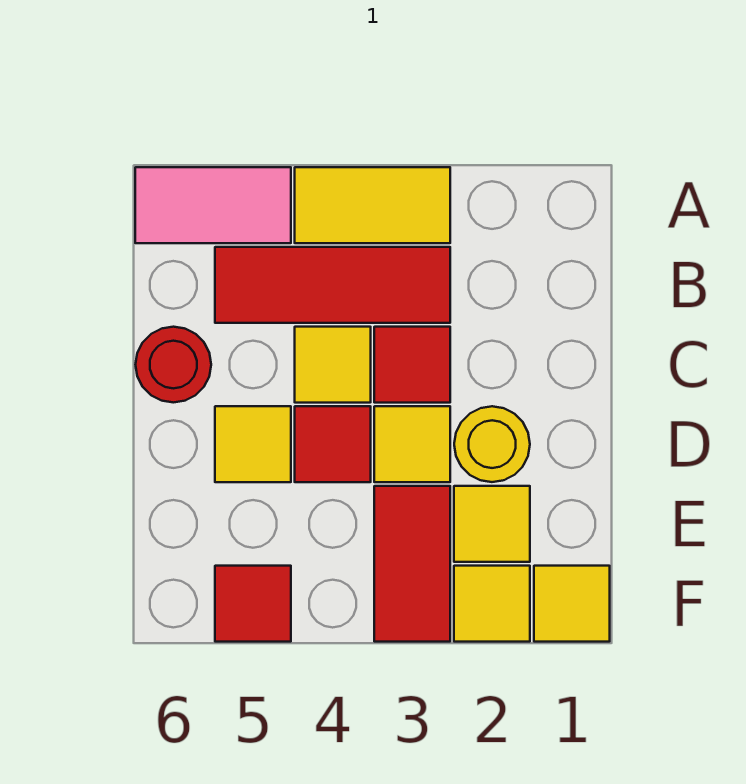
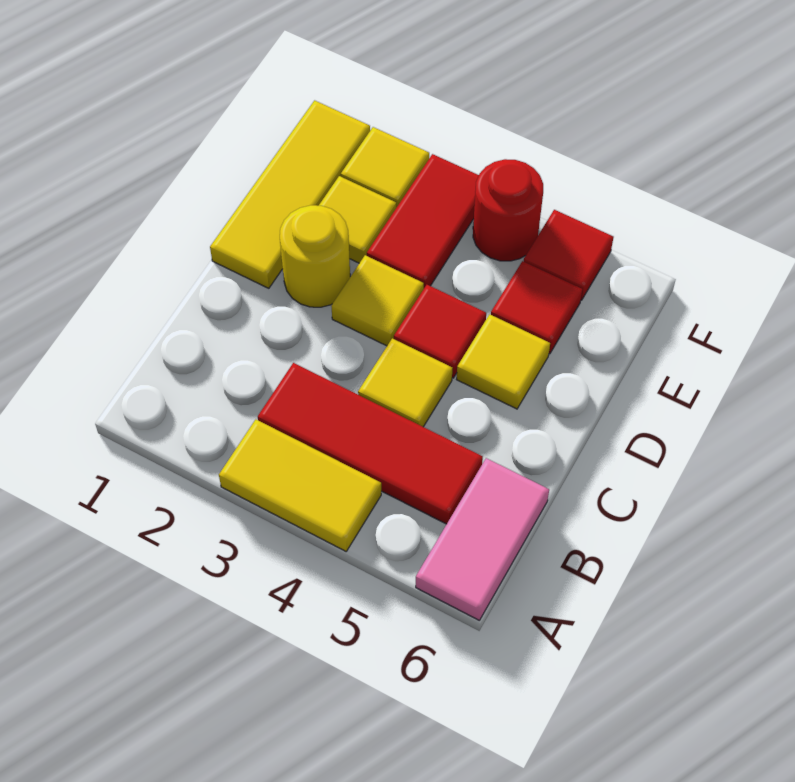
pink 1x2 tile [135,167,291,243] -> pink 1x2 tile turned to [416,458,549,620]
red 1x1 tile [374,327,450,403] -> red 1x1 tile moved to [491,261,582,354]
red 1x1 round brick [136,327,211,403] -> red 1x1 round brick moved to [473,159,543,261]
yellow 1x1 tile [534,566,610,642] -> yellow 1x3 tile [210,100,370,288]

